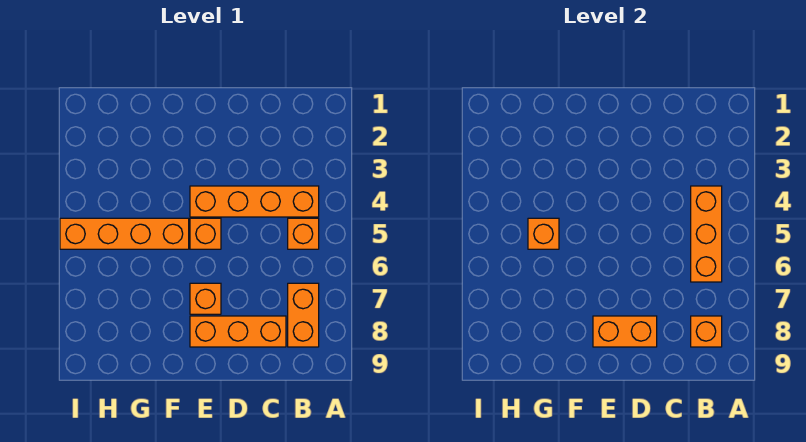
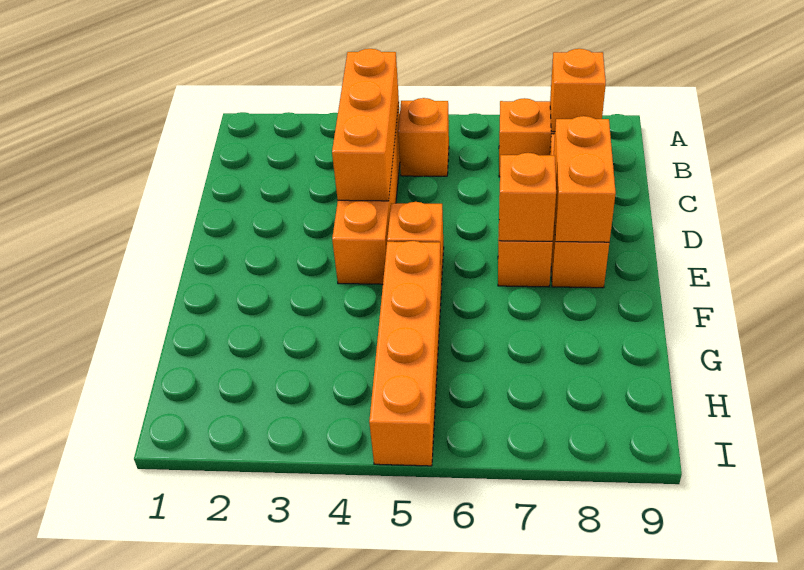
orange 1x3 brick [691,186,722,282] -> orange 1x3 brick turned to [332,49,399,201]
orange 1x1 brick [528,218,559,249] -> orange 1x1 brick moved to [499,153,556,241]

